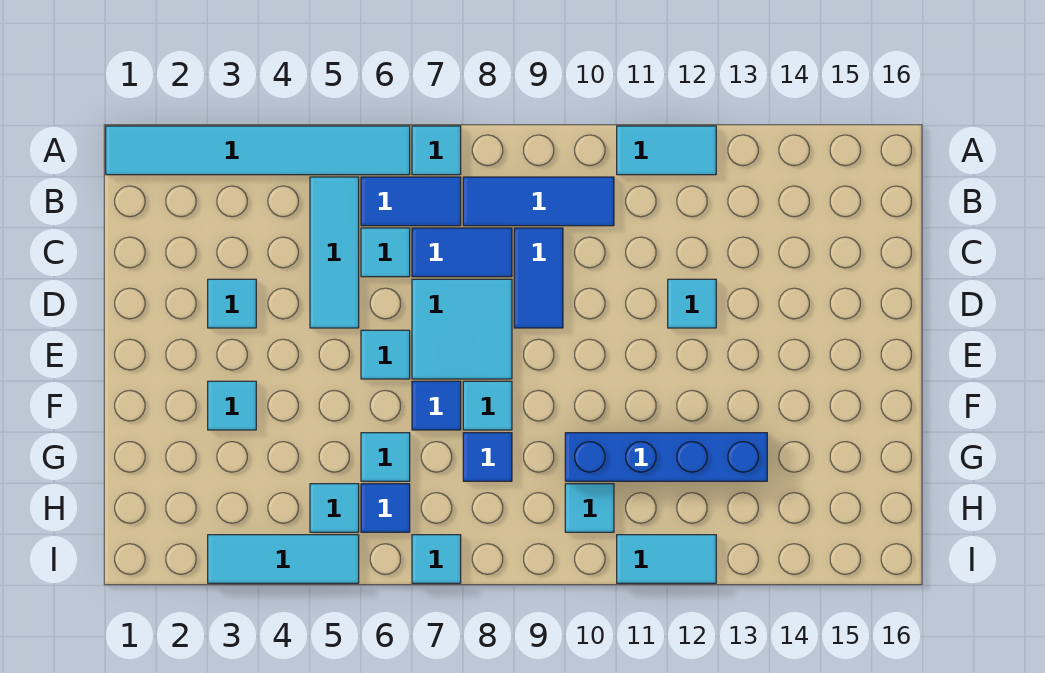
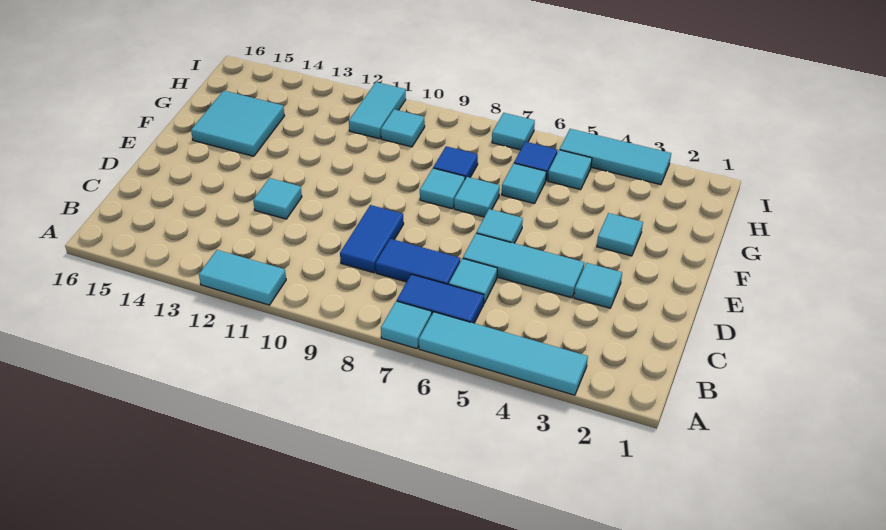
cyan 1x6 tile [106,126,410,175] -> cyan 1x4 tile [419,312,588,395]
cyan 1x3 tile [310,177,359,328] -> cyan 1x3 tile turned to [463,233,584,298]
blue 1x3 tile [463,177,614,226] -> none
cyan 2x2 tile [412,279,512,379] -> cyan 2x2 tile moved to [191,91,285,156]
blue 1x1 tile [412,381,461,430] -> cyan 1x1 tile [454,177,500,217]
blue 1x4 brick [565,433,767,481] -> none
cyan 1x2 tile [617,535,716,583] -> cyan 1x2 tile turned to [349,82,406,139]

